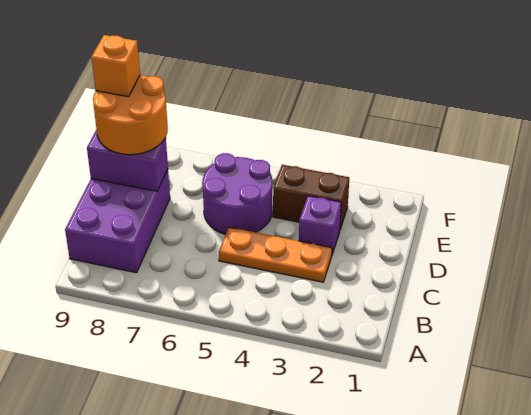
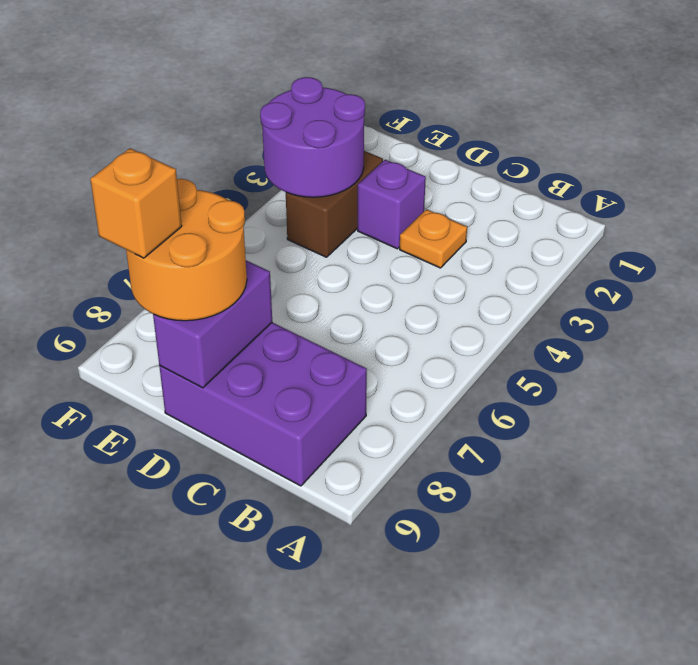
orange 1x3 plate [219,227,332,282] -> orange 1x1 plate [400,209,467,268]
purple 2x2 round brick [202,153,272,234] -> purple 2x2 round brick moved to [260,77,365,197]

